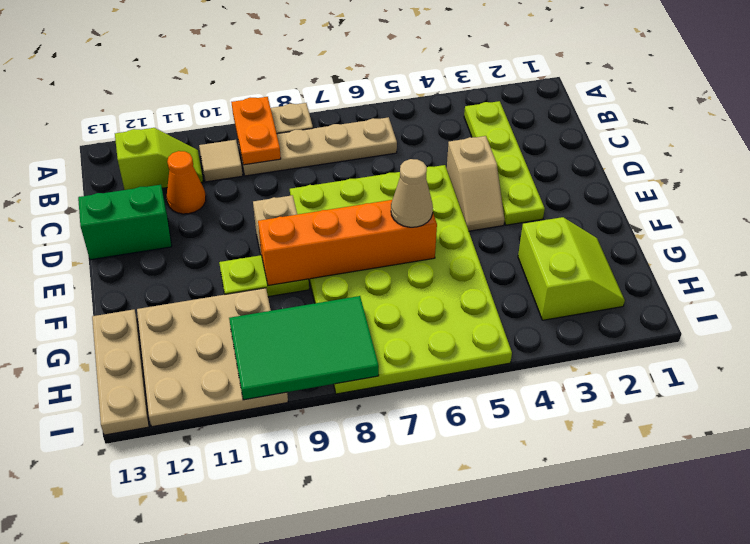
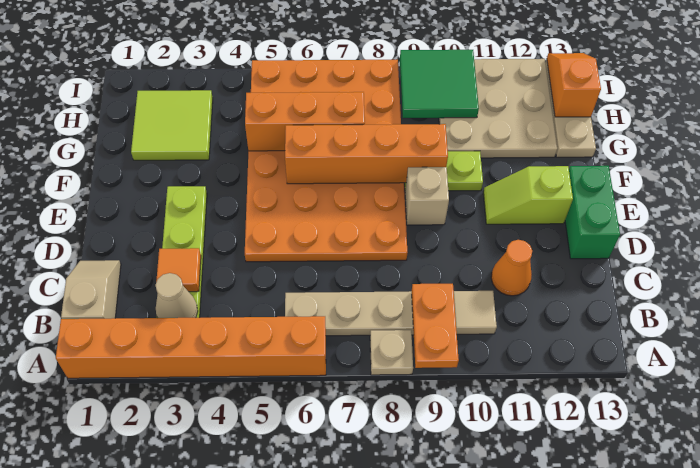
none -> orange 1x6 brick [56,316,326,378]
lime 1x2 slope [115,128,203,190] -> lime 1x2 slope moved to [483,166,573,224]
none -> orange 1x1 tile [156,248,201,292]
tan 1x2 slope [447,136,505,231] -> tan 1x2 slope moved to [61,260,121,319]
lime 4x6 plate [290,165,512,394] -> orange 4x6 plate [245,60,407,262]
green 1x2 brick [78,185,172,260] -> green 1x2 brick turned to [565,166,620,259]
tan 1x1 cone [391,159,433,227] -> tan 1x1 cone moved to [155,273,198,318]
lime 2x2 slope [518,217,625,320] -> lime 2x2 tile [131,90,213,160]
none -> orange 1x3 brick [245,92,365,151]
green 2x3 tile [229,296,379,400] -> green 2x2 tile [400,50,479,118]
none -> orange 1x2 slope [547,53,601,117]

